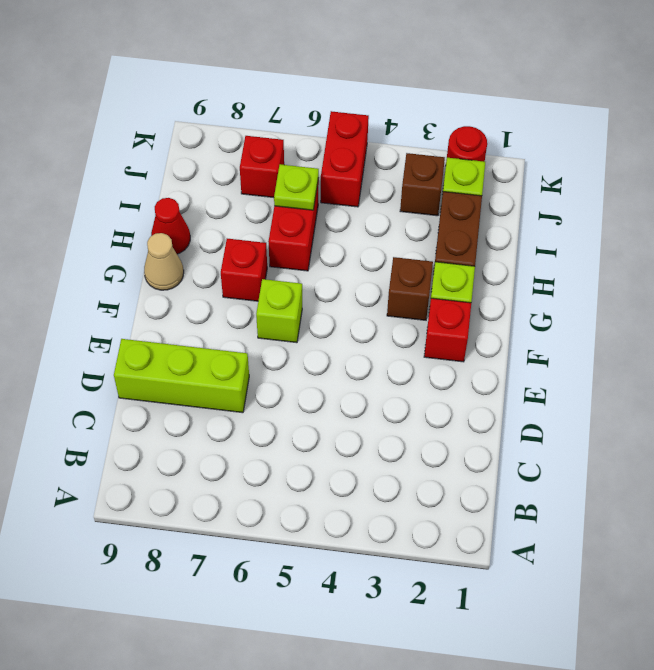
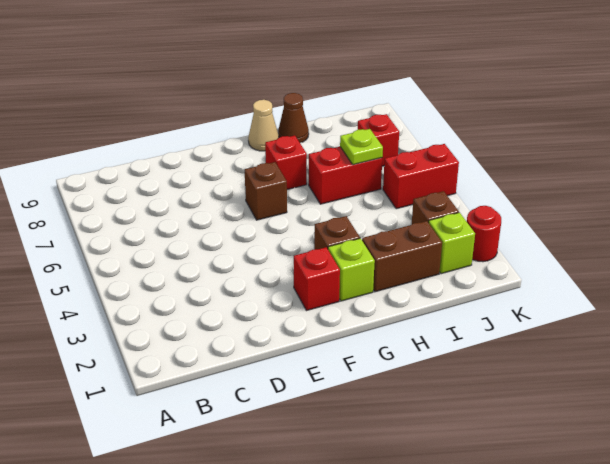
lime 1x3 brick [114,339,249,413] -> none
lime 1x1 brick [256,279,302,343] -> brown 1x1 brick [245,162,287,220]
red 1x1 cone [151,198,190,254] -> brown 1x1 cone [278,93,309,143]

